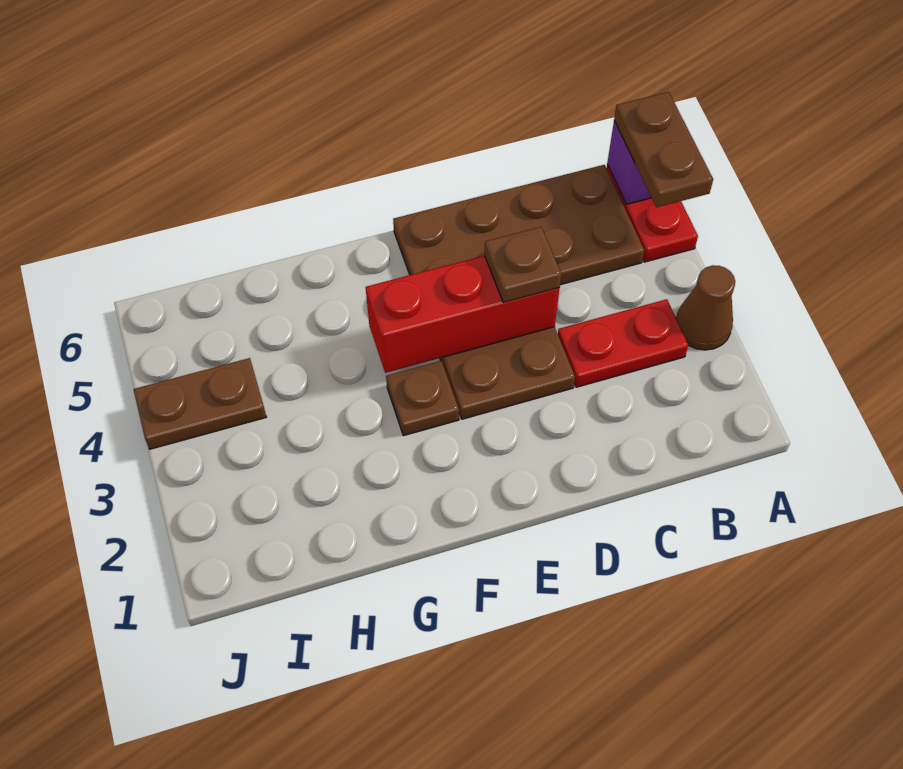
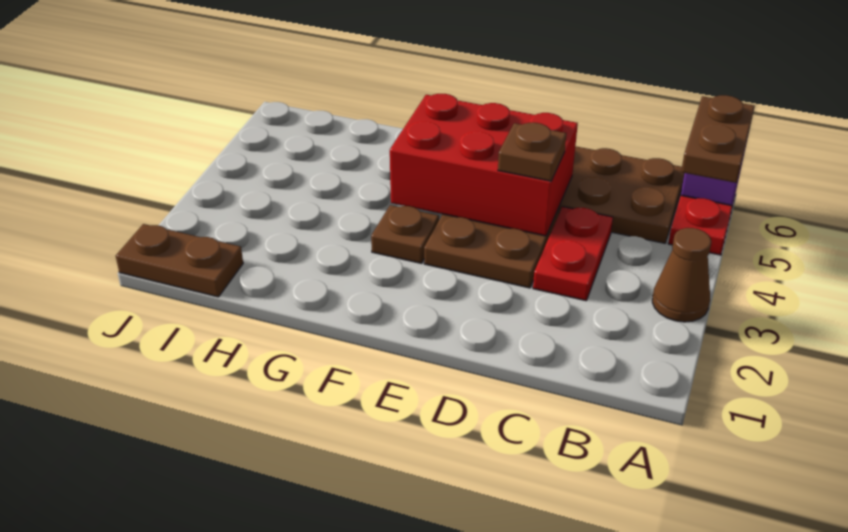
red 1x2 plate [558,299,688,387] -> red 1x2 plate turned to [533,207,613,301]
red 1x3 brick [366,256,560,373] -> red 2x3 brick [390,94,578,236]
brown 1x2 plate [133,358,266,449] -> brown 1x2 plate moved to [116,224,243,297]

